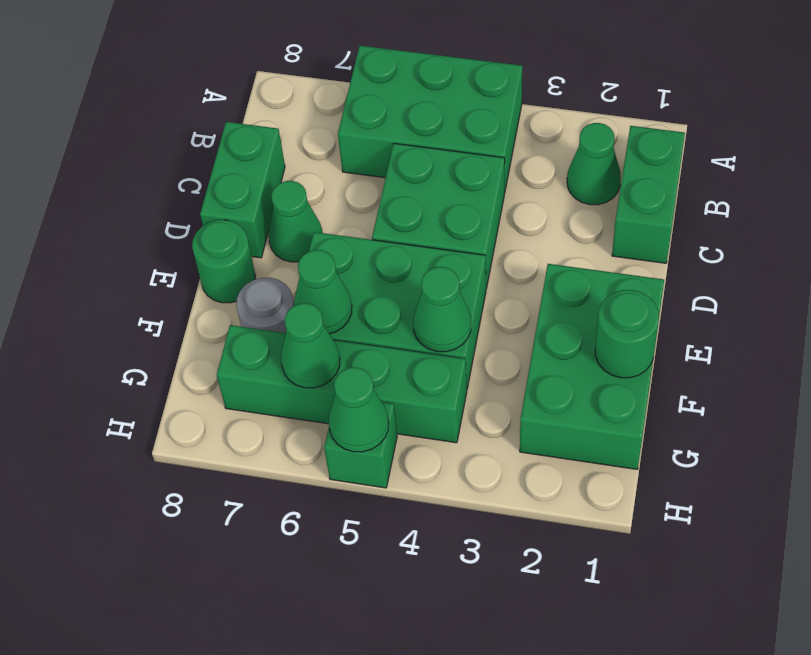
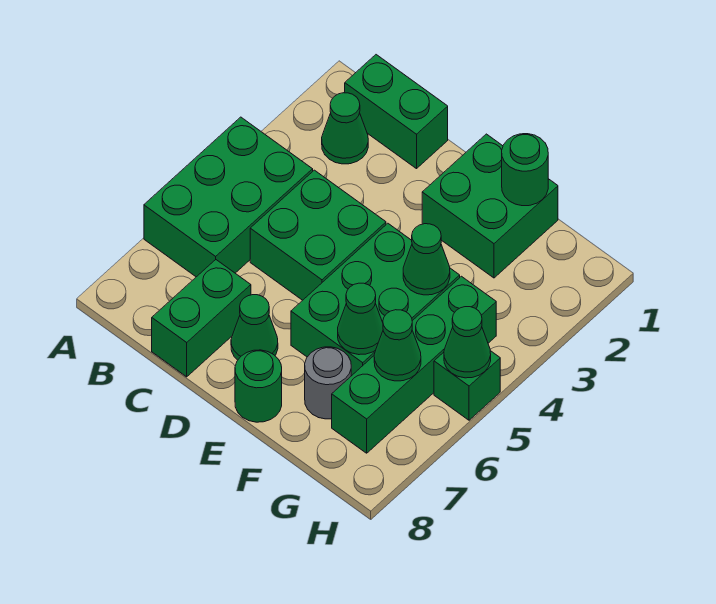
green 1x2 brick [200,122,285,258] -> green 1x2 brick turned to [152,260,251,377]
green 2x3 brick [520,264,664,469] -> green 2x2 brick [422,134,558,278]

